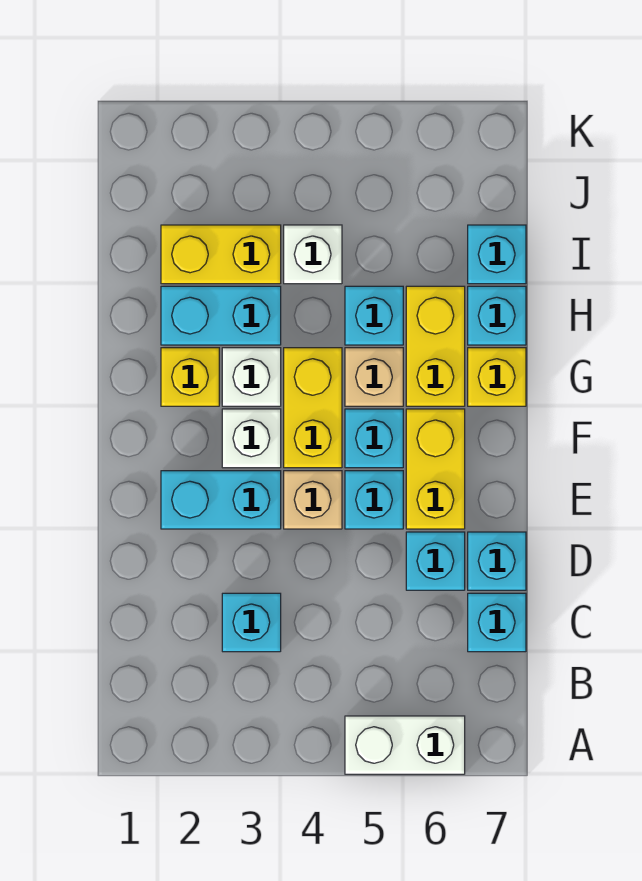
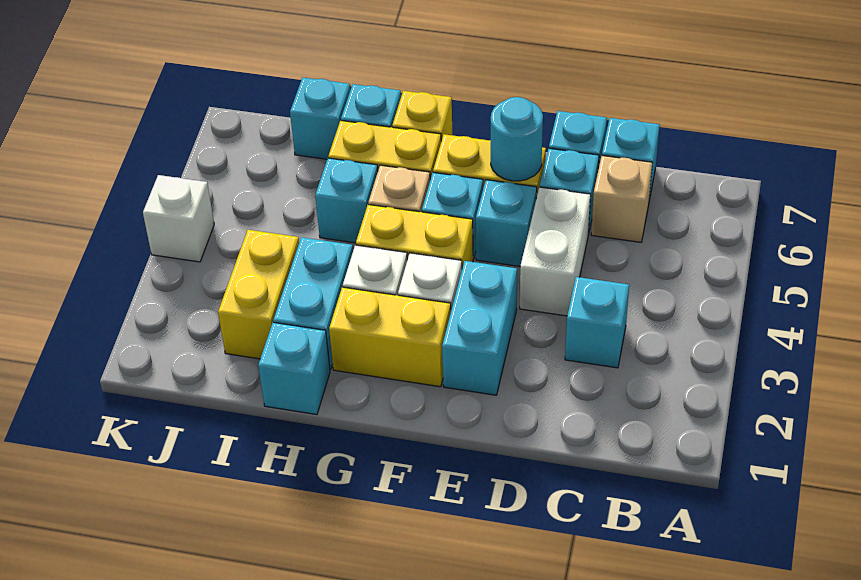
white 1x2 brick [345,716,465,774] -> white 1x2 brick moved to [520,187,591,316]
tan 1x1 brick [284,471,342,529] -> tan 1x1 brick moved to [591,156,652,242]
none -> cyan 1x1 round brick [491,97,543,181]
yellow 1x1 brick [161,348,219,406] -> yellow 1x2 brick [329,287,451,387]
none -> cyan 1x1 brick [258,322,330,414]
white 1x1 brick [284,225,342,284] -> white 1x1 brick moved to [143,175,214,262]

